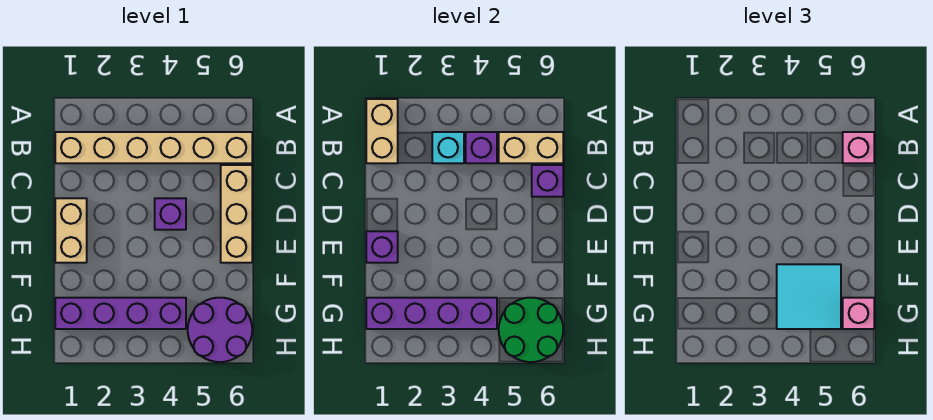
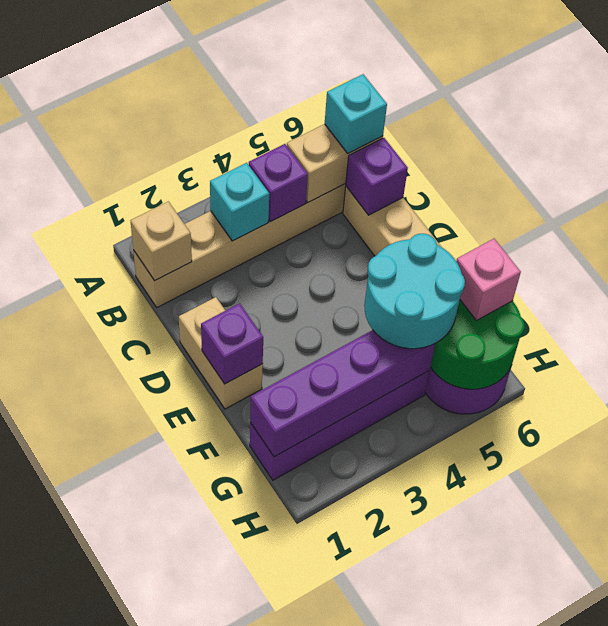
tan 1x2 brick [366,99,398,163] -> tan 1x1 brick [131,202,192,281]
pink 1x1 brick [843,132,874,163] -> cyan 1x1 brick [325,74,387,153]
purple 1x1 brick [155,198,186,230] -> none
cyan 2x2 tile [777,264,841,329] -> cyan 2x2 round brick [364,234,465,349]

